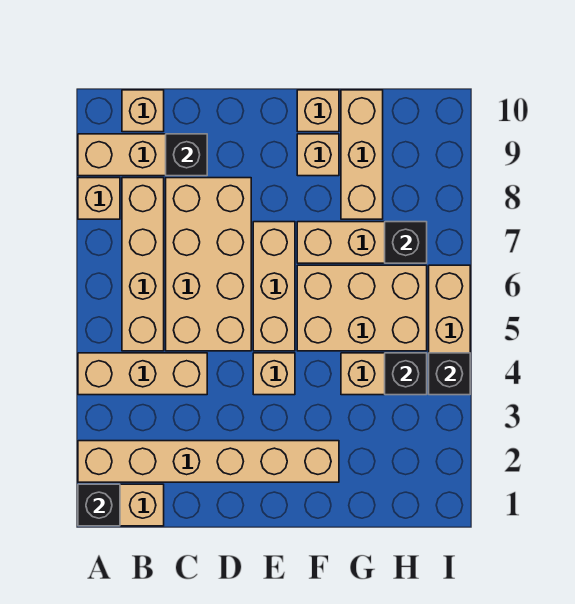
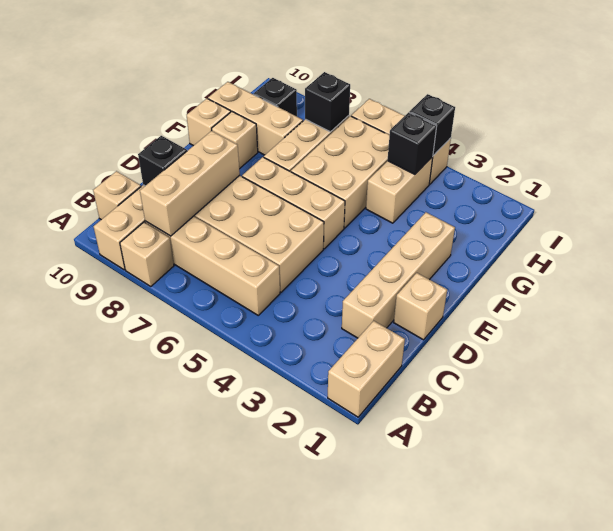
black 1x1 brick [78,484,120,526] -> black 1x1 brick moved to [254,78,297,116]
tan 1x6 brick [78,441,339,482] -> tan 1x4 brick [342,212,455,338]
tan 1x3 brick [78,353,207,395] -> tan 1x3 brick moved to [140,131,240,236]
tan 1x1 brick [253,353,295,395] -> tan 1x1 brick moved to [394,273,447,340]

